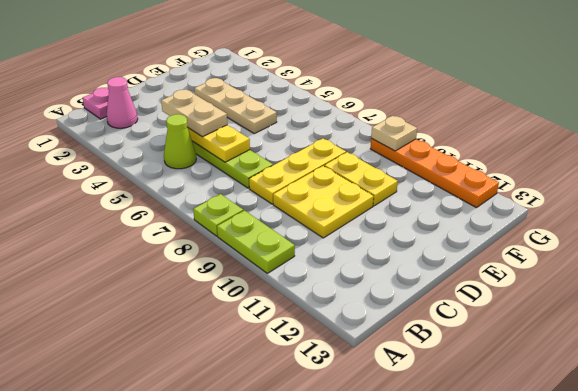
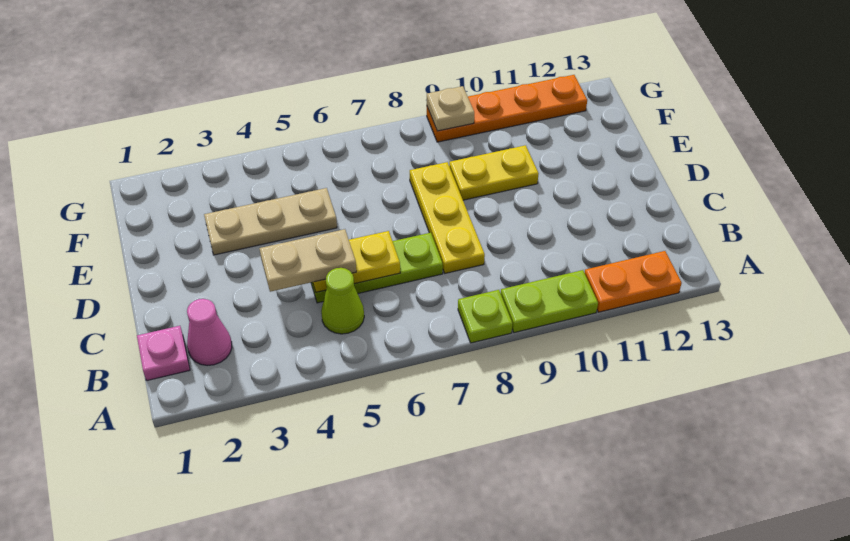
none -> orange 1x2 plate [585,251,682,312]
yellow 2x2 plate [273,166,374,238] -> none

